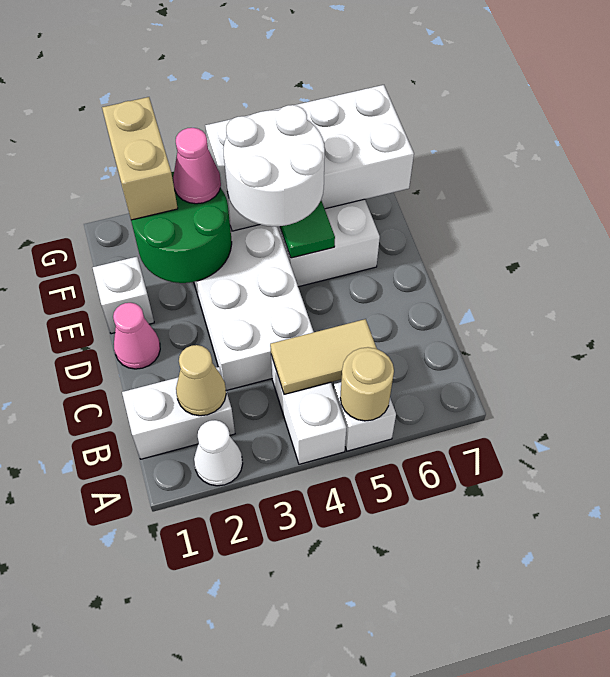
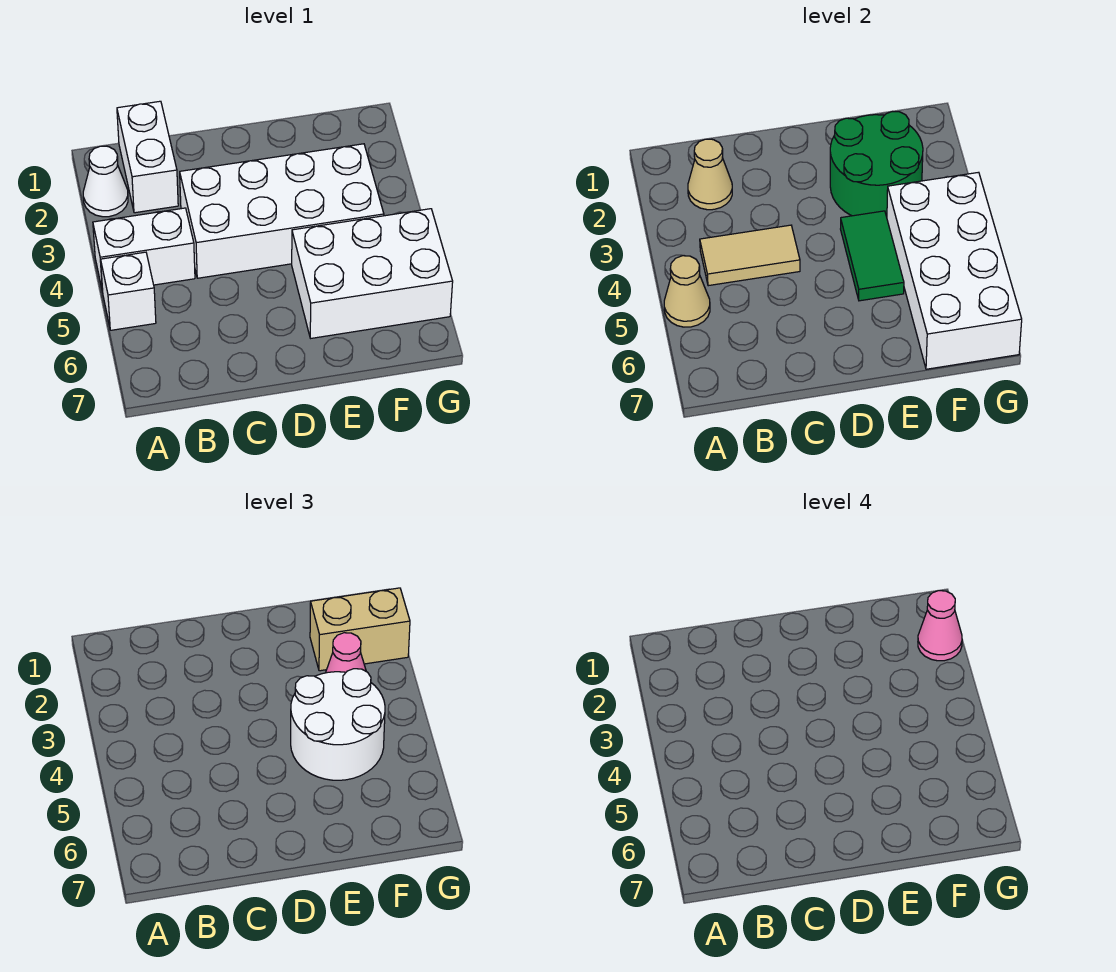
tan 1x1 round brick [340,347,394,421] -> tan 1x1 cone [664,256,710,327]
tan 1x2 tile [270,319,377,394] -> tan 1x2 tile turned to [700,225,800,286]
pink 1x1 cone [113,303,160,369] -> pink 1x1 cone moved to [918,591,962,661]
white 1x1 brick [93,257,154,334] -> none
green 1x1 tile [280,201,335,258] -> green 1x2 tile [841,211,904,301]

